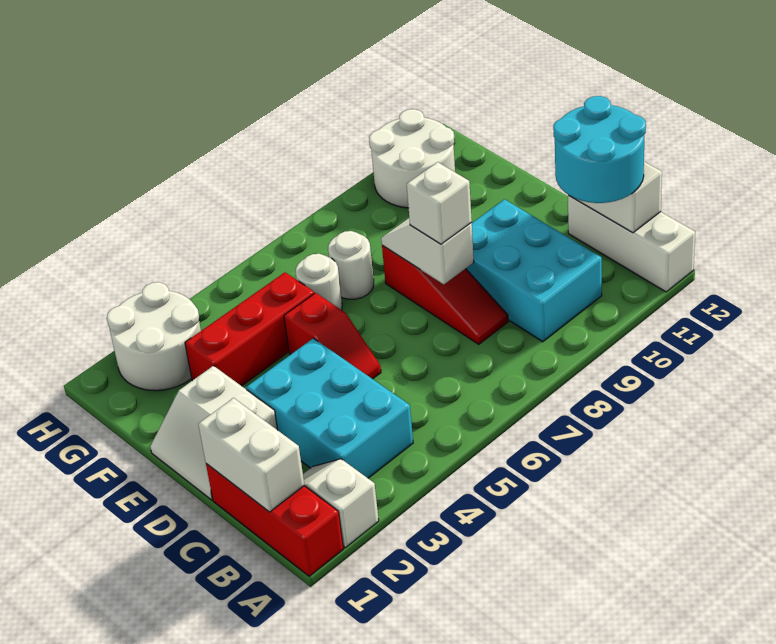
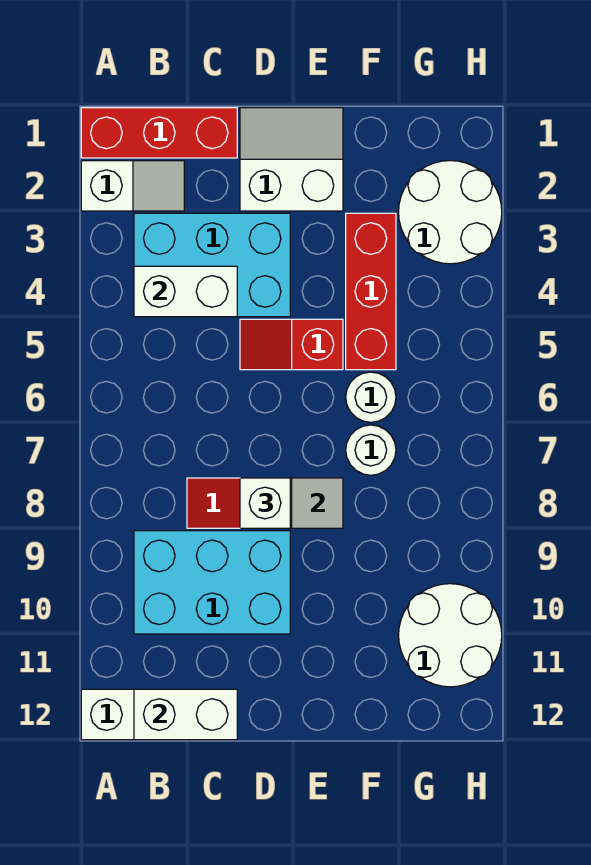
white 1x2 brick [198,398,304,512] -> white 1x2 brick moved to [134,266,237,317]
cyan 2x2 round brick [553,96,646,203] -> none

